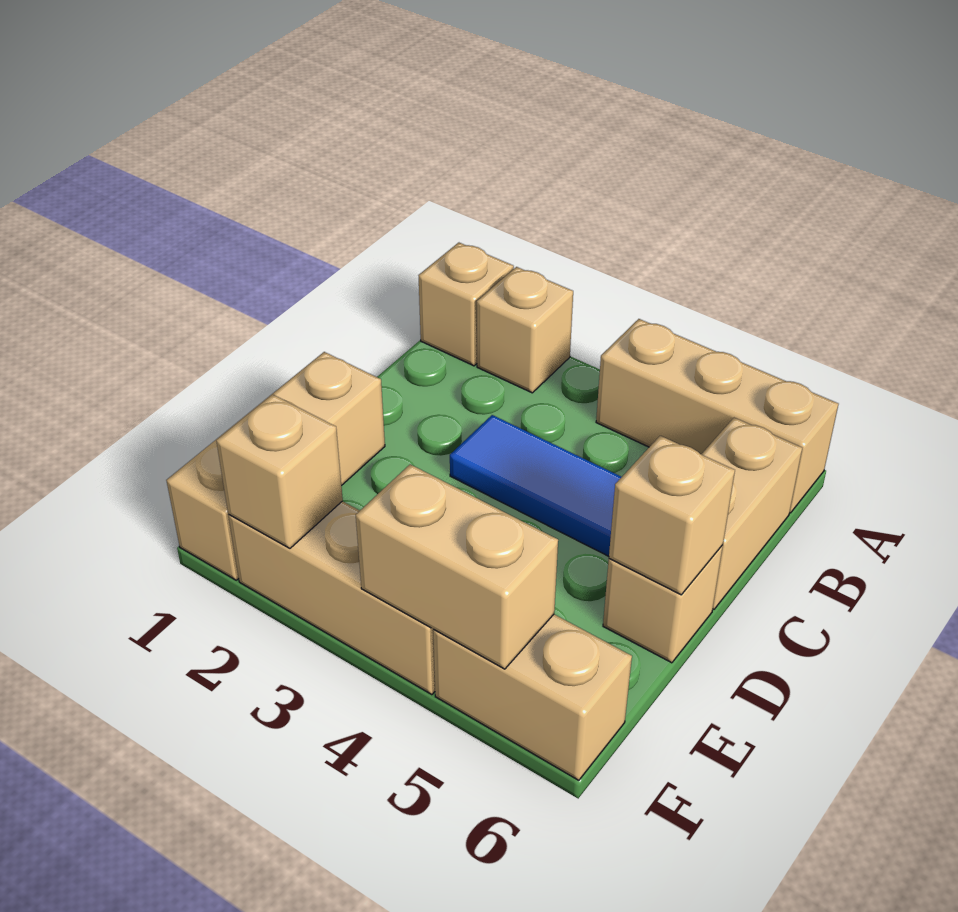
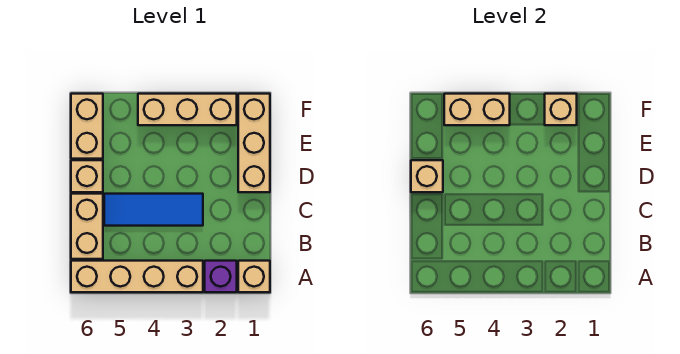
tan 1x1 brick [477,267,573,393] -> purple 1x1 brick [205,261,237,292]
tan 1x3 brick [596,319,839,513] -> tan 1x4 brick [71,261,203,292]
tan 1x2 brick [433,614,632,780] -> tan 1x2 brick turned to [71,94,103,159]

